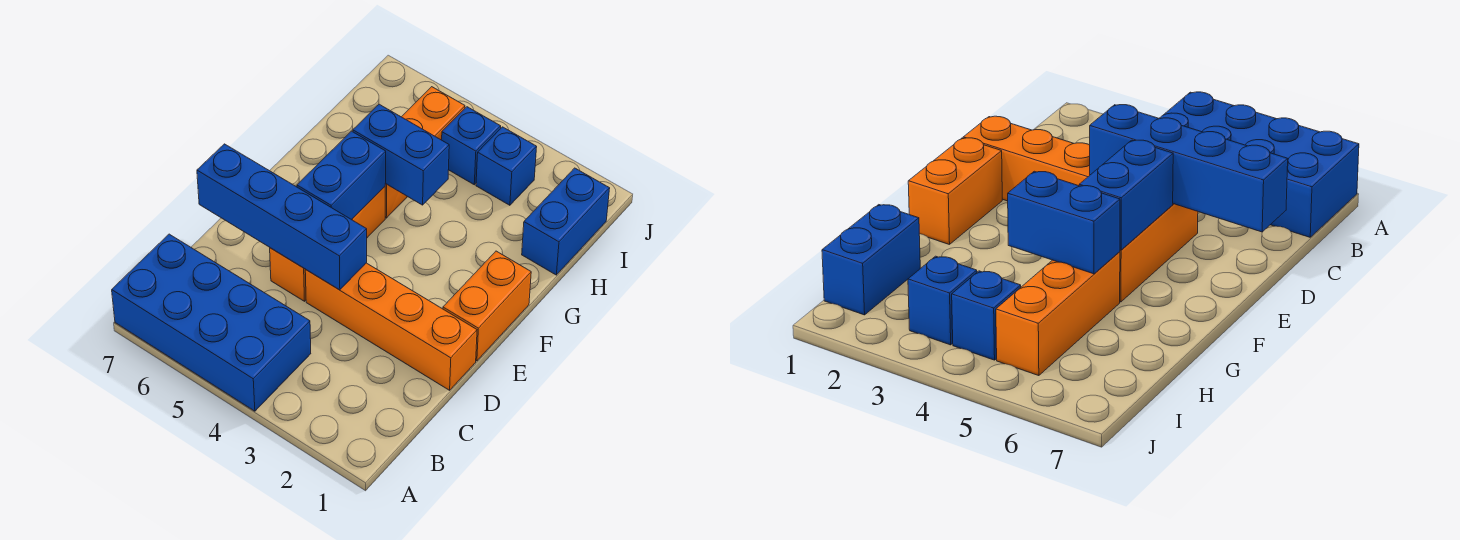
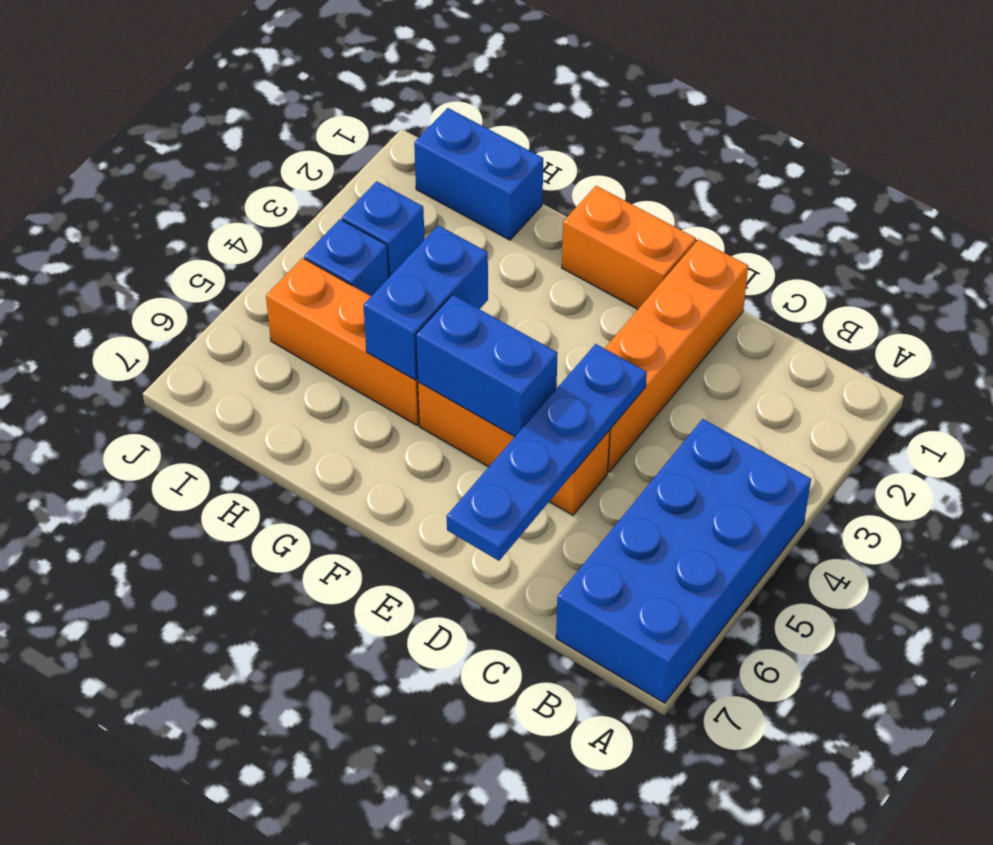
blue 1x4 brick [197,144,367,290] -> blue 1x4 plate [447,344,647,561]

